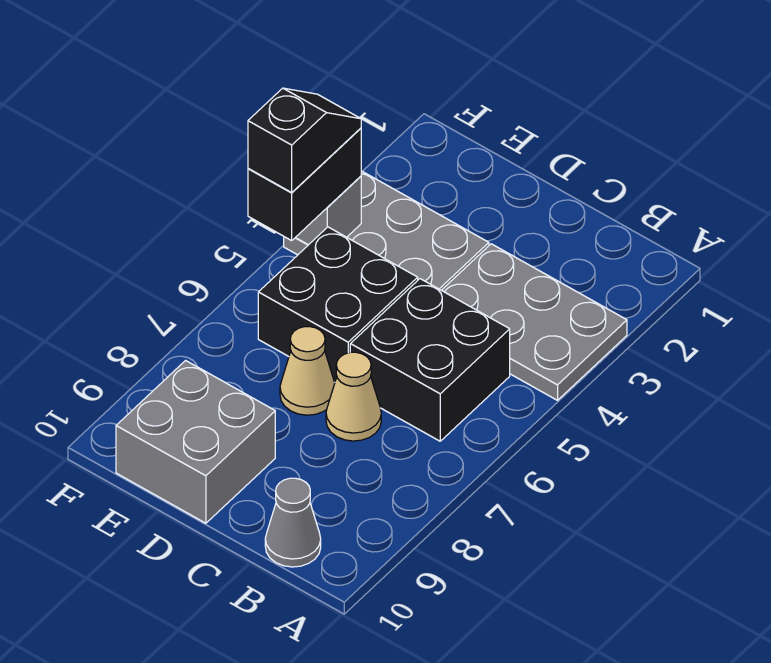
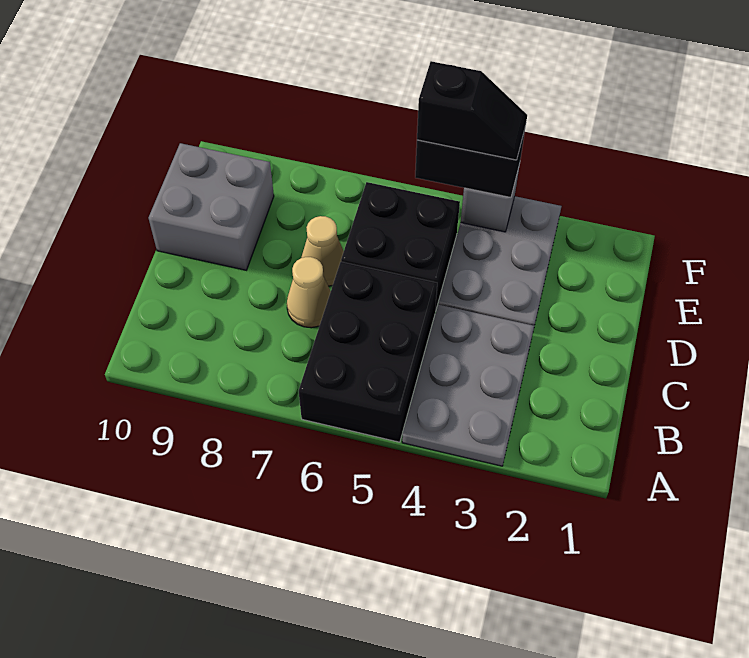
black 2x2 brick [350,279,510,441] -> black 2x3 brick [299,262,437,442]
grey 1x1 cone [265,478,321,567] -> none

